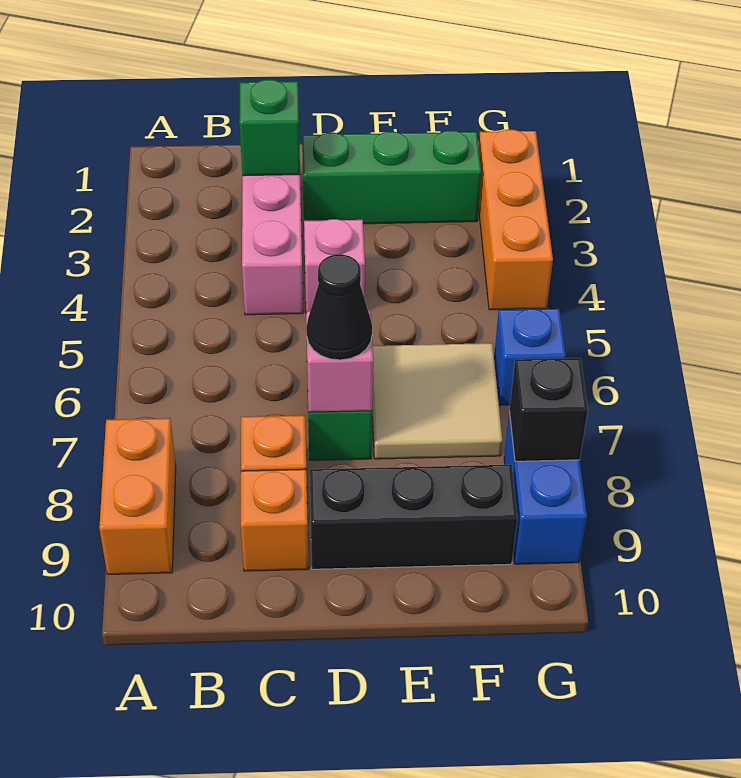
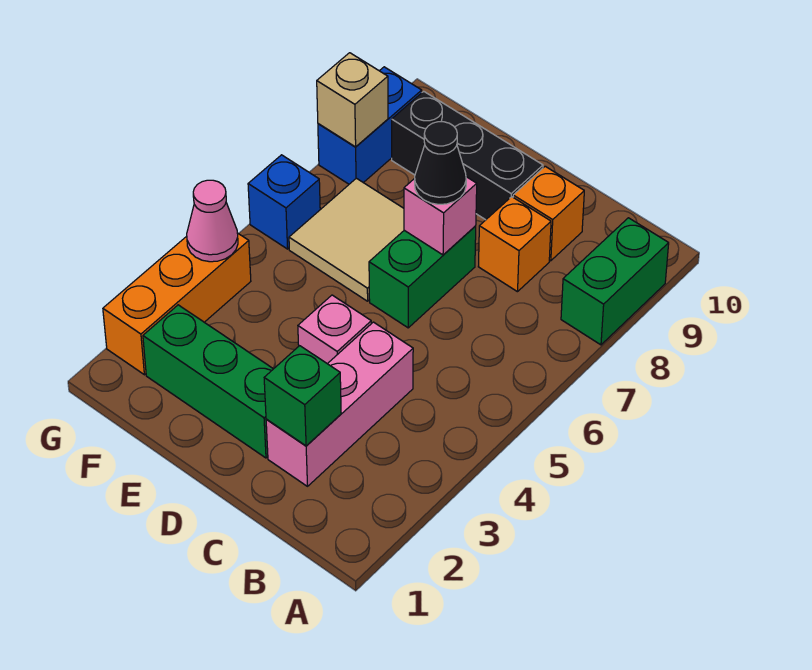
orange 1x2 brick [99,418,176,574] -> green 1x2 brick [561,218,669,345]
none -> pink 1x1 cone [187,180,238,262]
black 1x1 brick [509,358,588,461] -> tan 1x1 brick [317,53,388,147]

